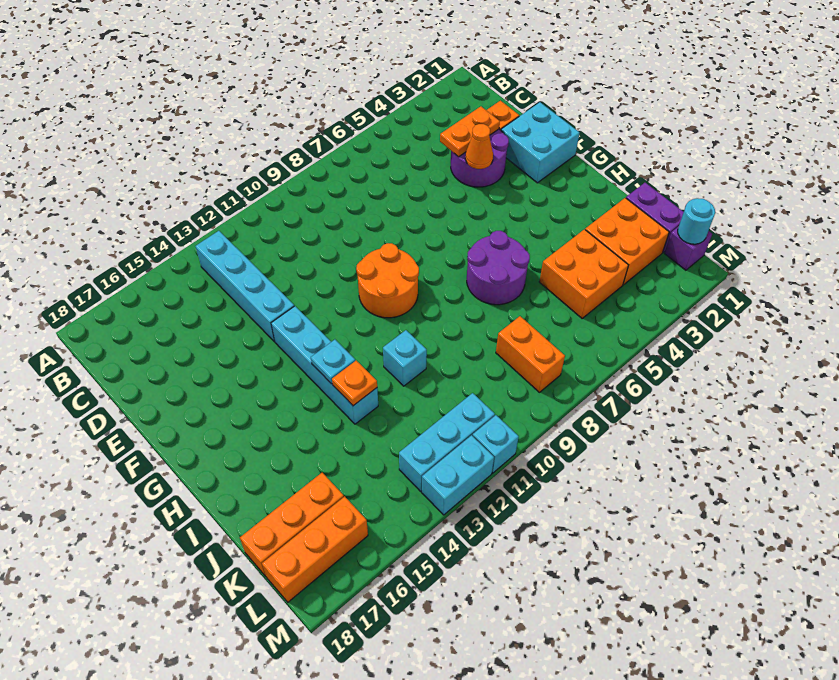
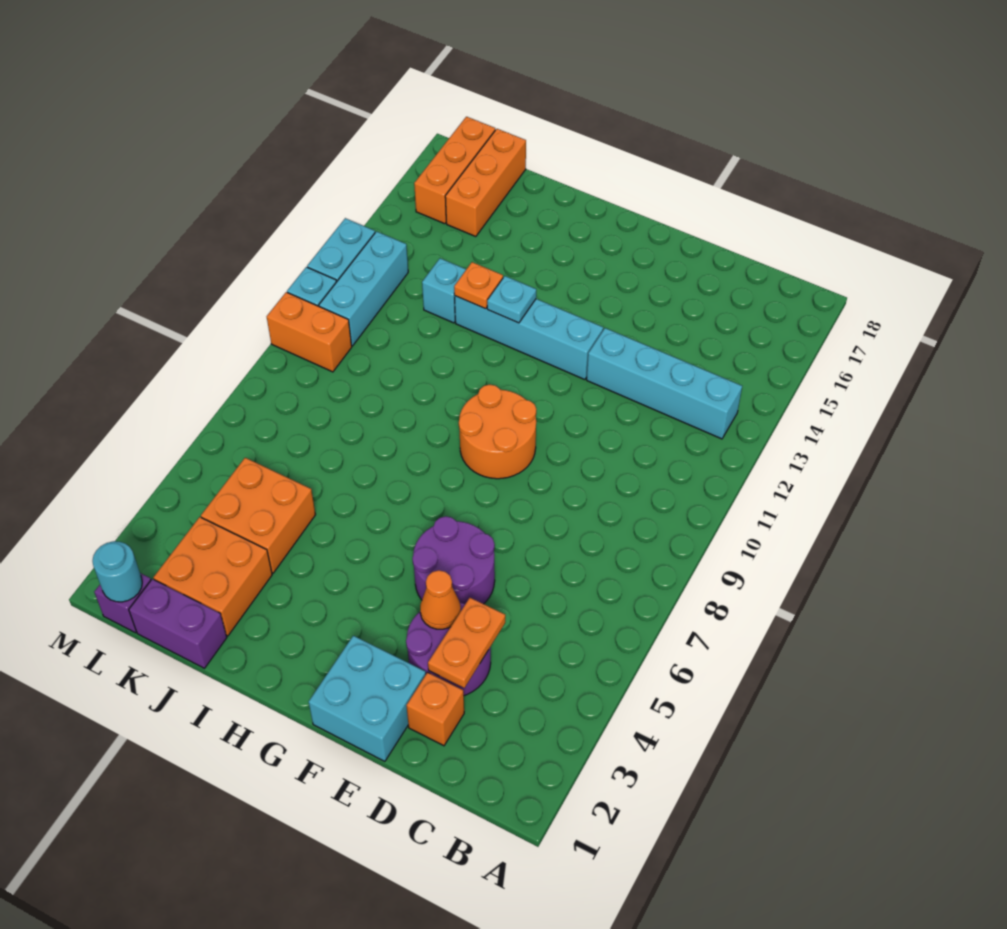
purple 2x2 round brick [467,231,530,305] -> purple 2x2 round brick moved to [412,516,495,604]
cyan 1x1 brick [383,330,427,386] -> cyan 1x1 brick moved to [422,258,466,323]
orange 1x2 brick [496,316,565,392] -> orange 1x2 brick moved to [267,292,352,372]

